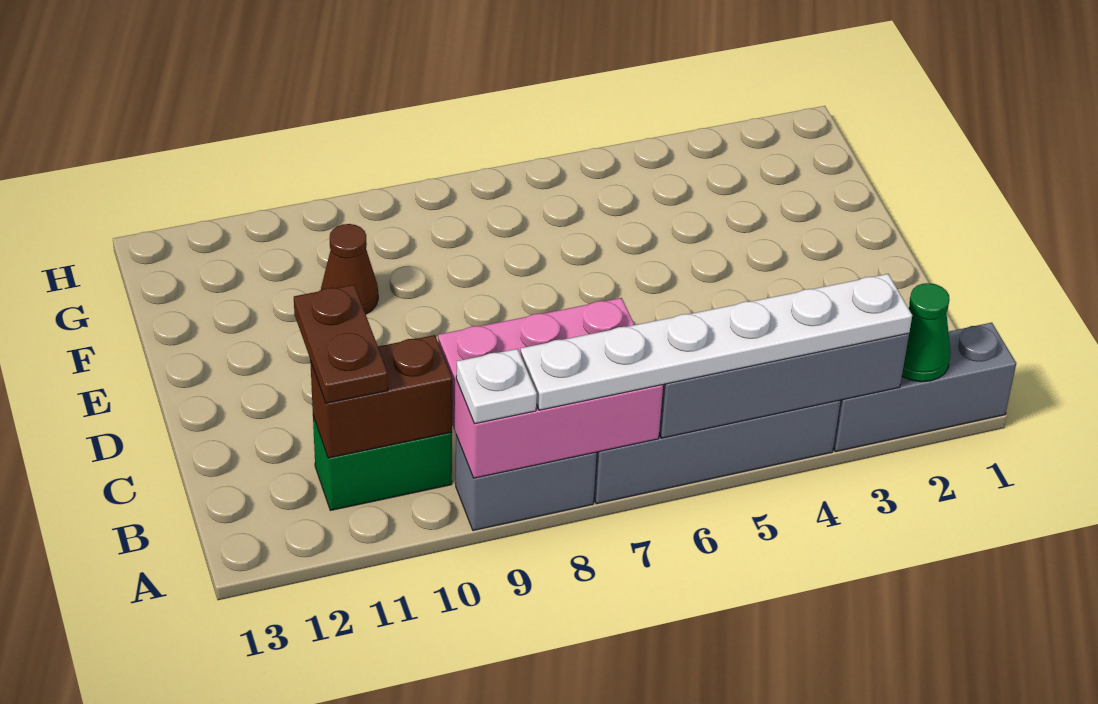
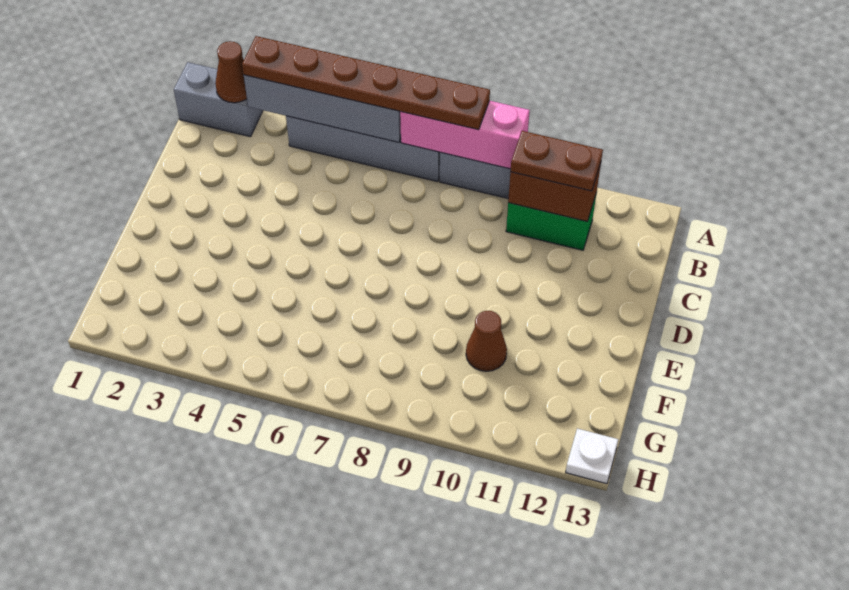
grey 1x3 brick [833,323,1016,452] -> grey 1x2 brick [174,62,263,137]
green 1x1 cone [902,283,951,382] -> brown 1x1 cone [215,41,247,103]
white 1x6 plate [521,274,912,410] -> brown 1x6 plate [242,36,490,130]
pink 2x3 brick [438,298,663,478] -> pink 1x3 brick [400,101,530,169]
white 1x1 plate [456,349,537,424] -> white 1x1 plate moved to [566,428,618,484]
brown 1x2 plate [294,285,388,403] -> brown 1x2 plate turned to [511,131,603,191]

